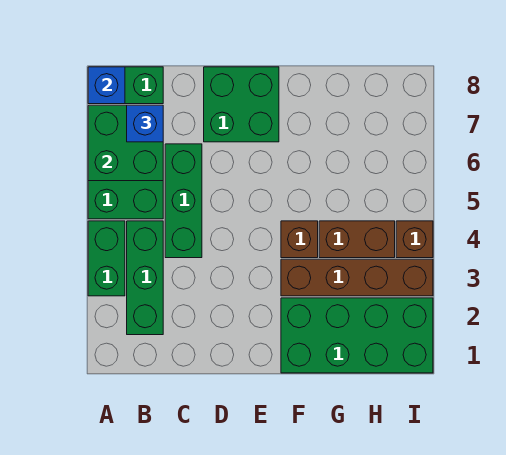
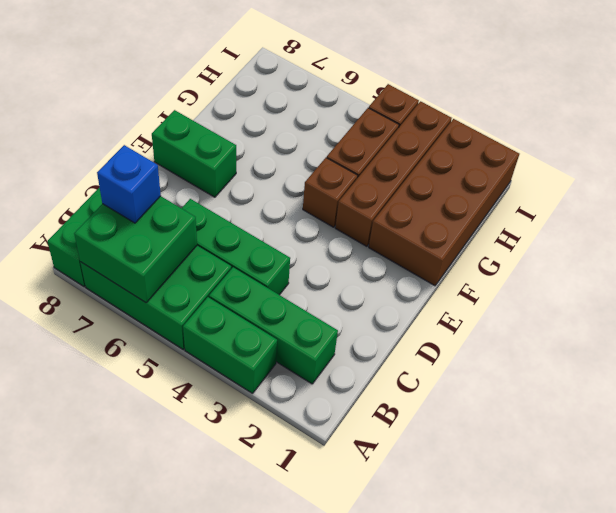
blue 1x1 brick [88,67,125,104] -> none
green 2x2 brick [204,67,279,142] -> green 1x2 brick [152,110,236,197]
green 2x4 brick [281,298,433,373] -> brown 2x4 brick [369,119,519,286]

